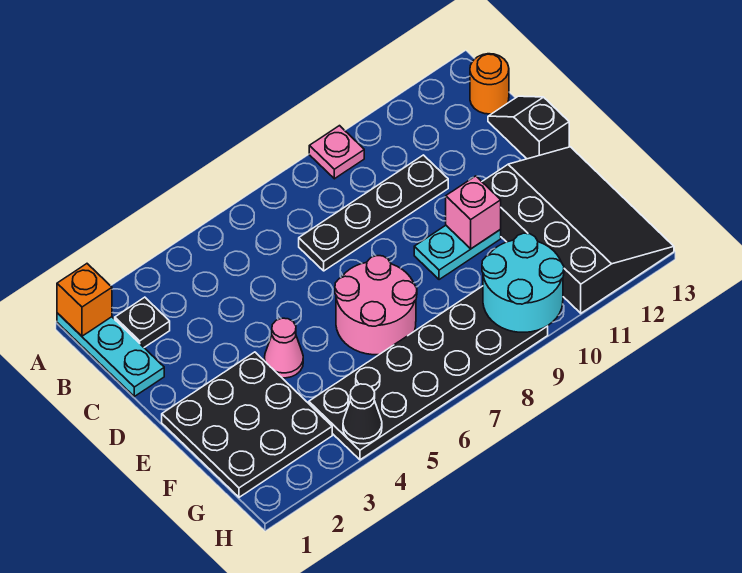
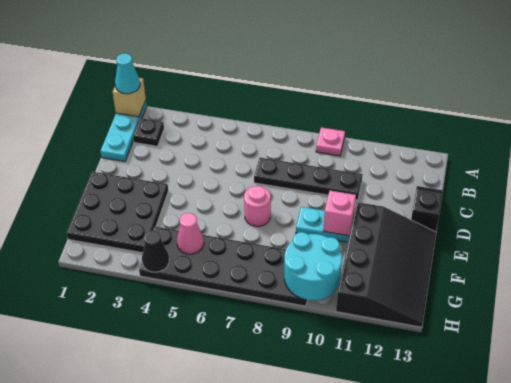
orange 1x1 brick [57,264,112,336] -> tan 1x1 brick [113,78,146,117]
none -> cyan 1x1 cone [115,53,140,94]
orange 1x1 round brick [470,54,509,114] -> none
pink 1x1 cone [264,318,303,378] -> pink 1x1 cone moved to [177,213,204,254]
pink 2x2 round brick [335,256,417,355] -> pink 1x1 round brick [244,186,271,227]

